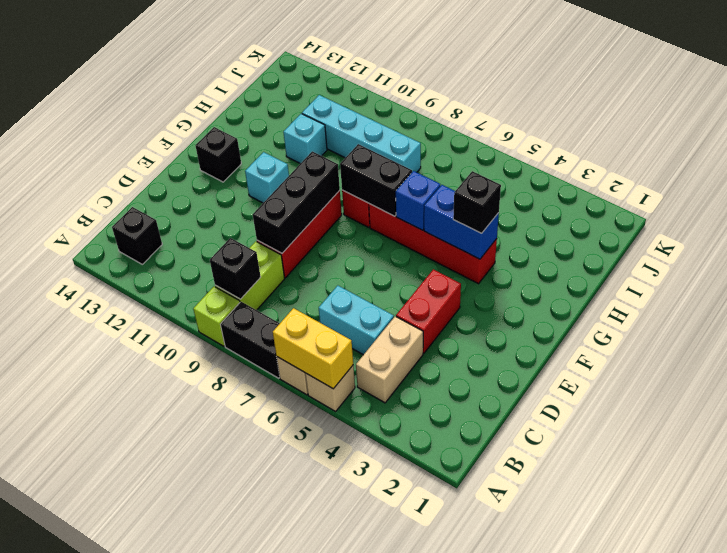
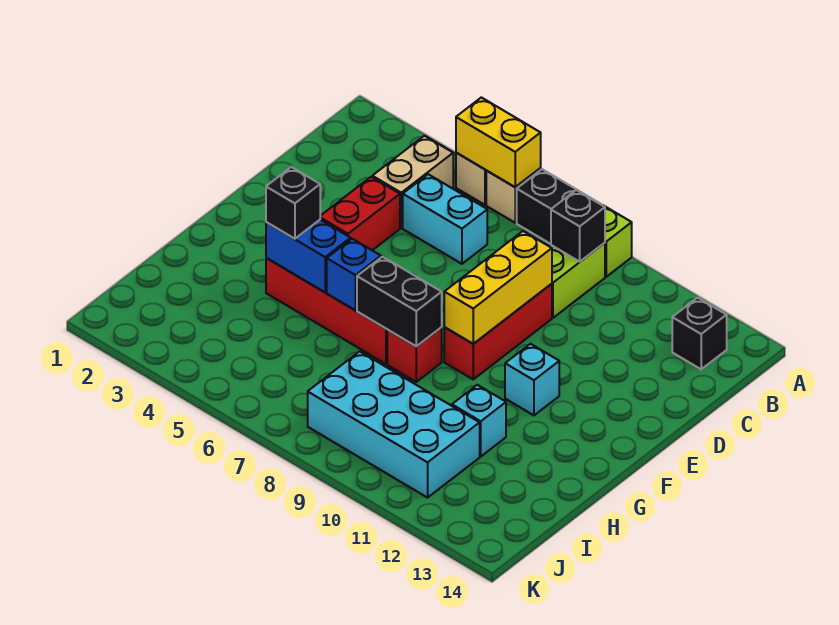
black 1x3 brick [253,151,340,253] -> yellow 1x3 brick [444,231,552,344]
black 1x1 brick [195,127,241,182] -> none
cyan 1x4 brick [302,95,421,172] -> cyan 2x4 brick [308,351,480,498]

